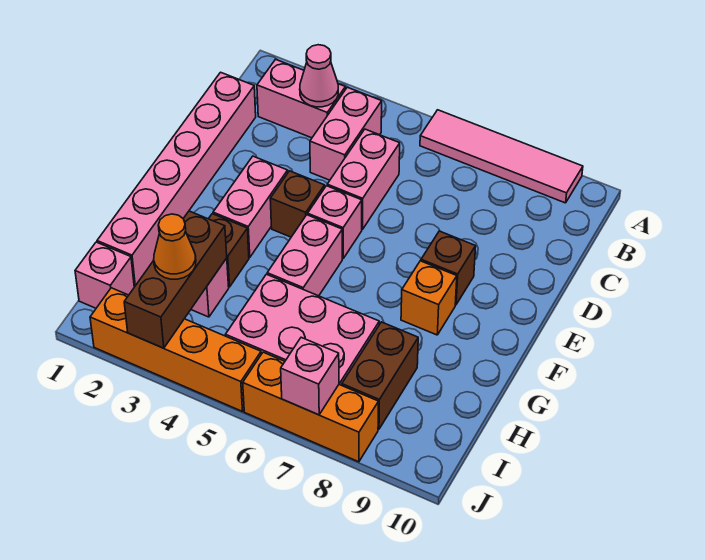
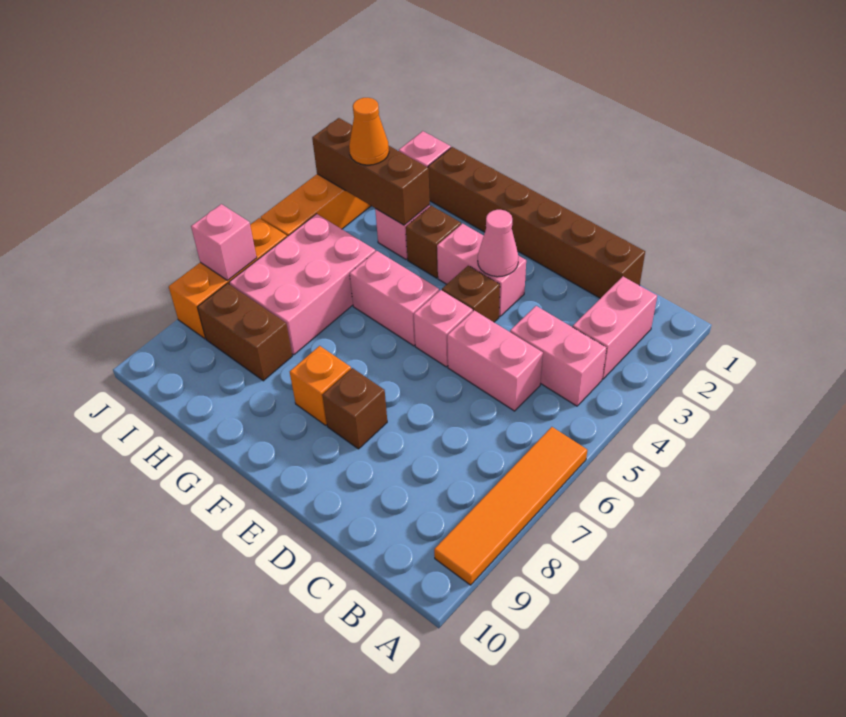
pink 1x4 tile [420,110,583,203] -> orange 1x4 tile [434,427,587,585]
pink 1x1 cone [300,45,338,107] -> pink 1x1 cone moved to [478,210,518,277]
pink 1x6 brick [97,72,256,286] -> brown 1x6 brick [428,147,645,298]

